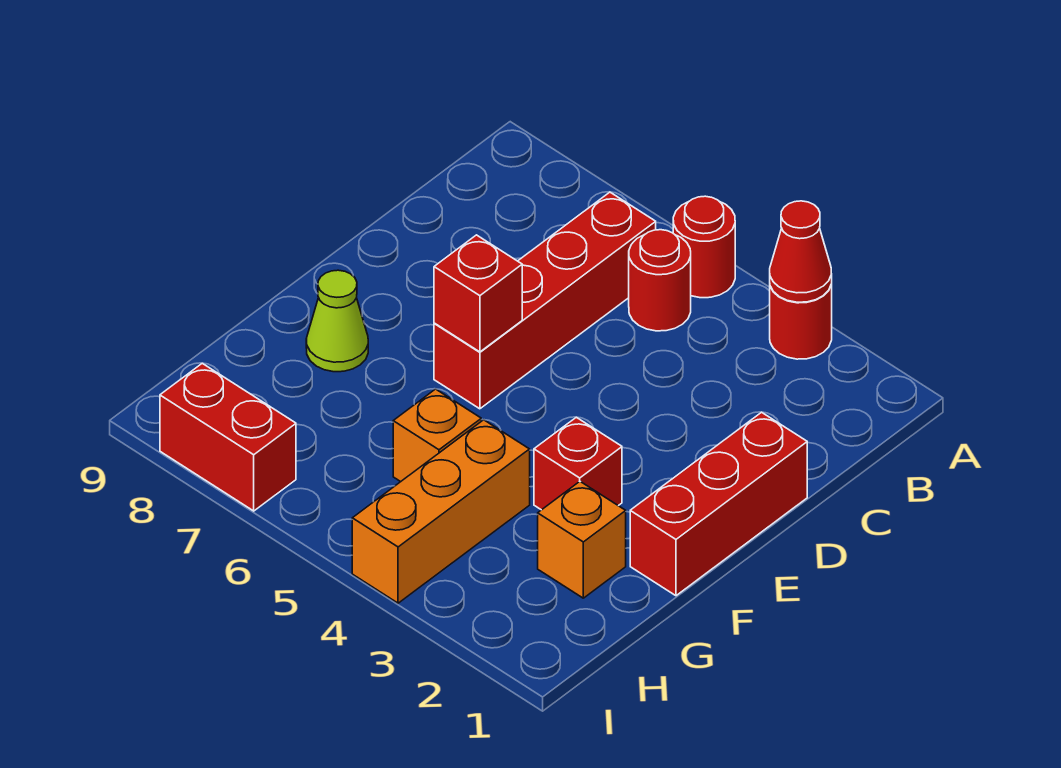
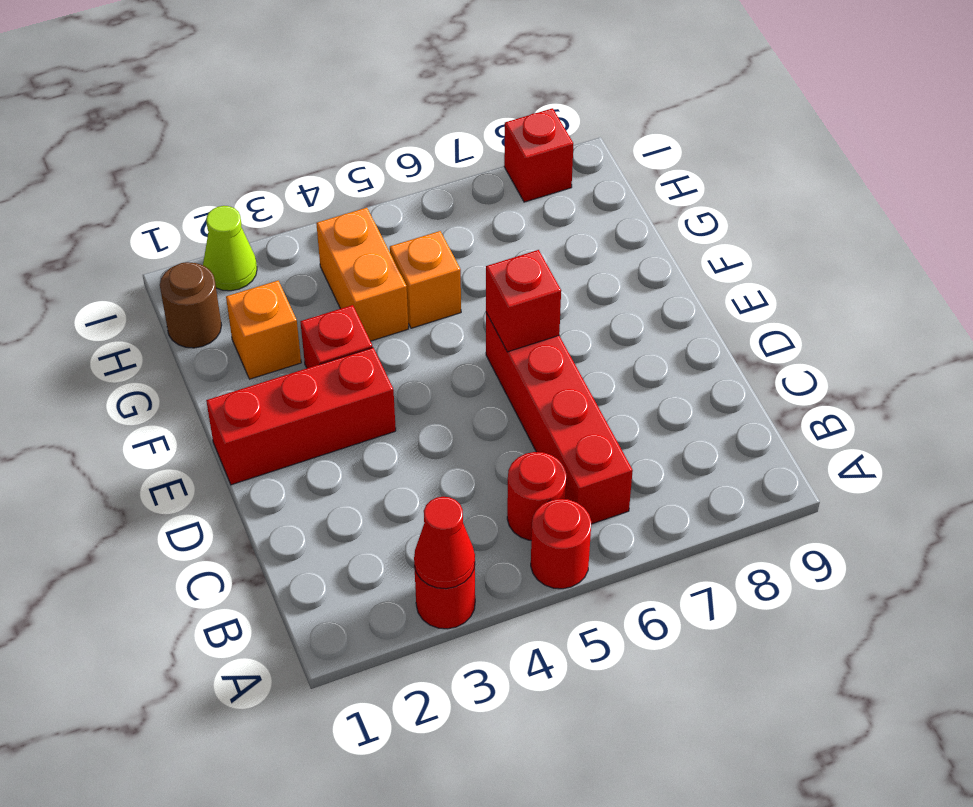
red 1x3 brick [630,412,807,596] -> red 1x3 brick turned to [206,348,396,485]
lime 1x1 cone [306,270,368,372] -> lime 1x1 cone moved to [203,206,257,291]
orange 1x3 brick [352,420,530,603] -> orange 1x2 brick [316,208,408,341]
none -> brown 1x1 round brick [160,262,222,348]
red 1x2 brick [160,363,296,511] -> red 1x1 brick [504,108,573,202]

